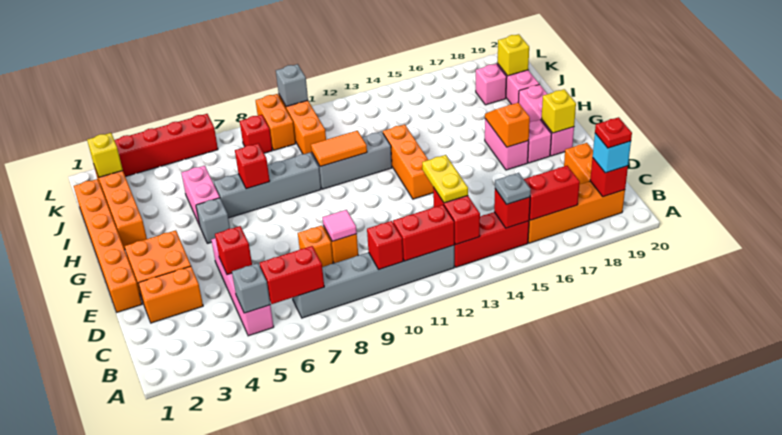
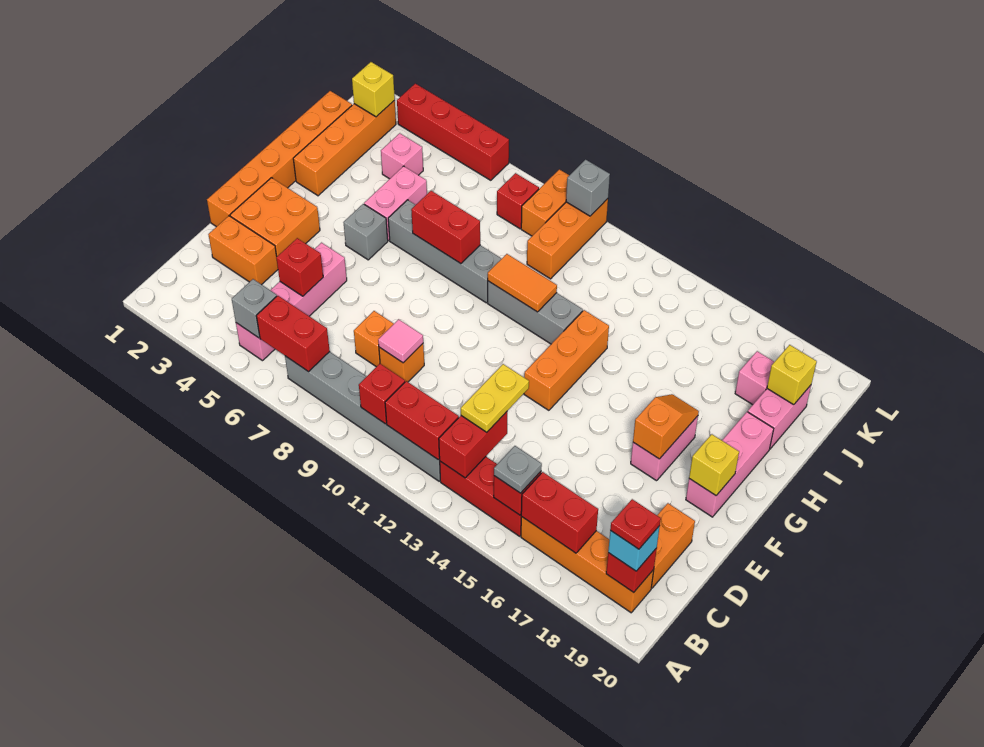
pink 1x1 brick [528,120,551,163] -> pink 1x1 brick moved to [381,133,423,179]
red 1x1 brick [235,143,270,189] -> red 1x2 brick [411,191,480,264]

